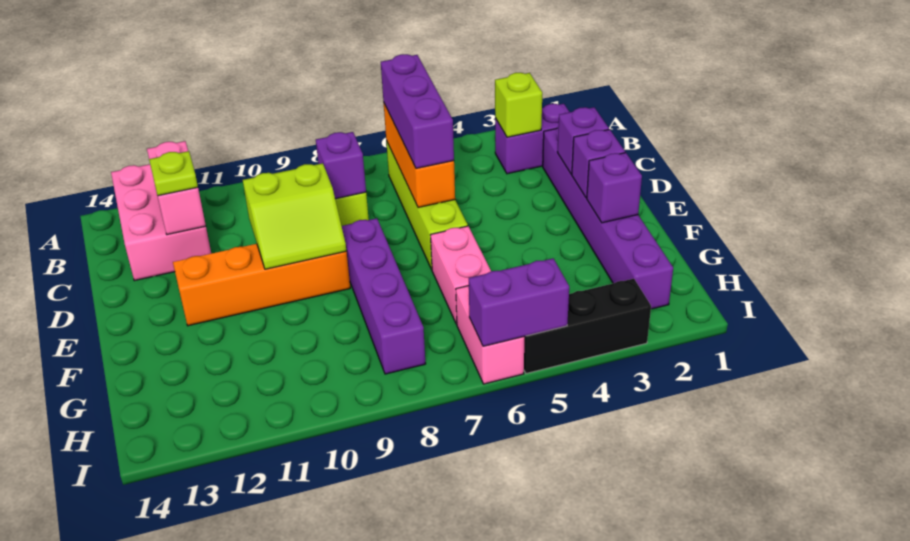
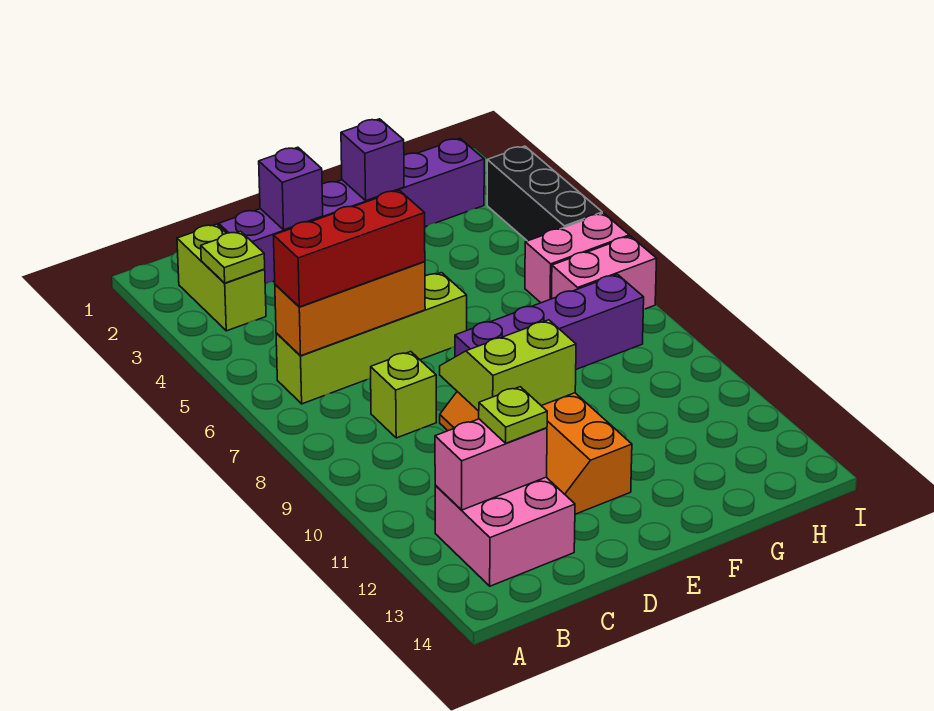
pink 2x3 brick [111,164,211,281] -> pink 2x2 brick [435,477,575,586]
purple 1x2 brick [495,104,569,174] -> lime 1x2 brick [177,224,266,331]
lime 1x1 brick [495,73,542,137] -> lime 1x1 plate [201,231,265,283]
purple 1x3 brick [381,54,454,168] -> red 1x3 brick [273,190,425,307]
purple 1x1 brick [316,132,366,199] -> none
lime 2x2 slope [243,163,346,269] -> lime 2x2 slope turned to [440,320,576,411]
purple 1x1 brick [572,129,625,198] -> none
pink 1x2 brick [431,226,491,324] -> pink 1x2 brick moved to [552,236,657,310]
purple 1x2 brick [469,258,569,346] -> none

